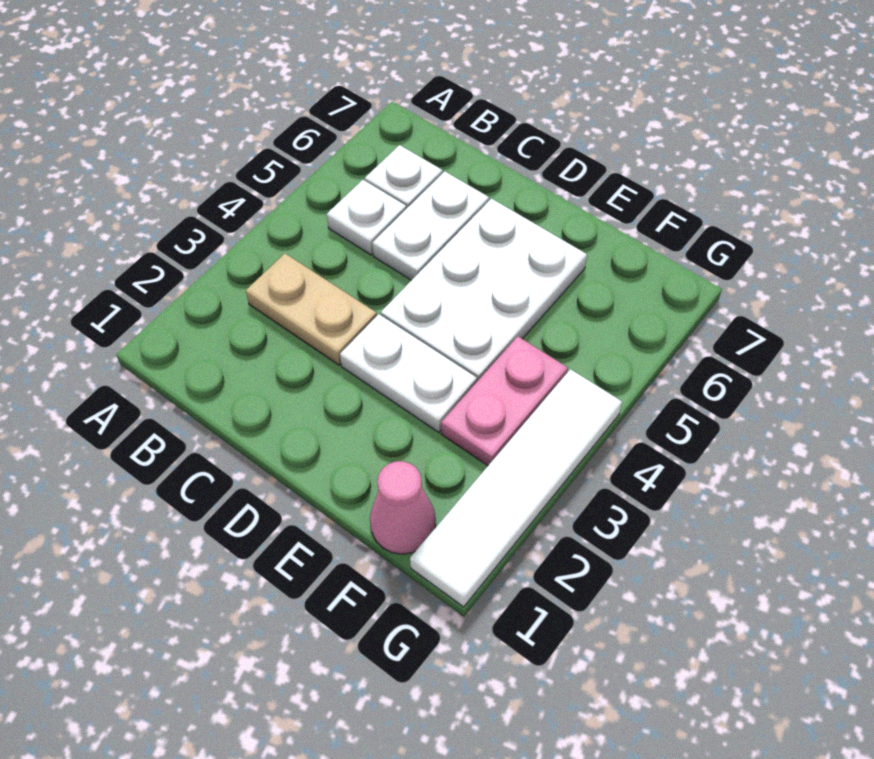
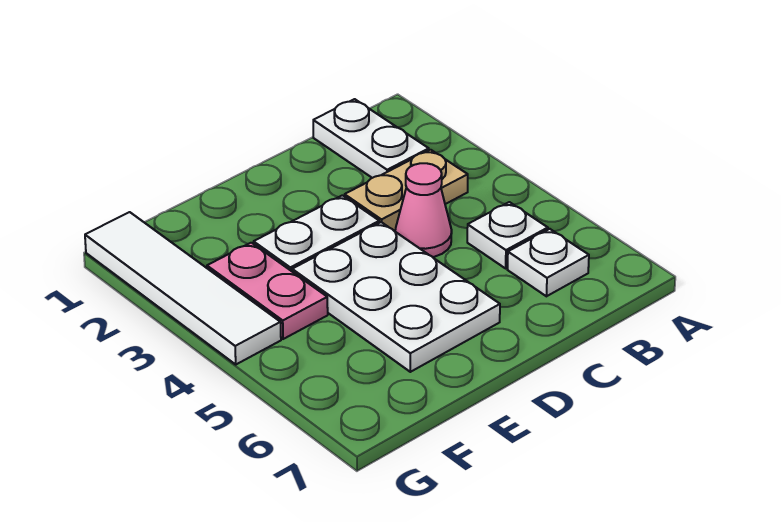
white 1x2 plate [372,171,489,280] -> white 1x2 plate moved to [313,99,429,178]
pink 1x1 cone [370,461,436,554] -> pink 1x1 cone moved to [395,163,452,257]

